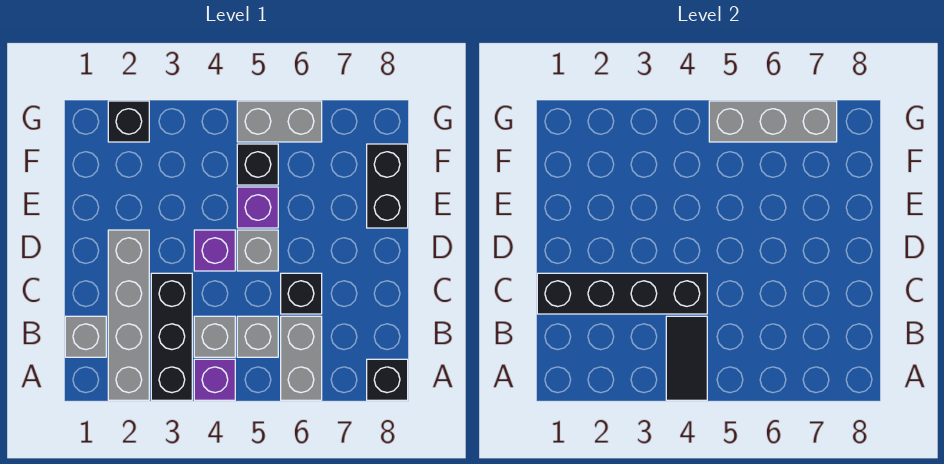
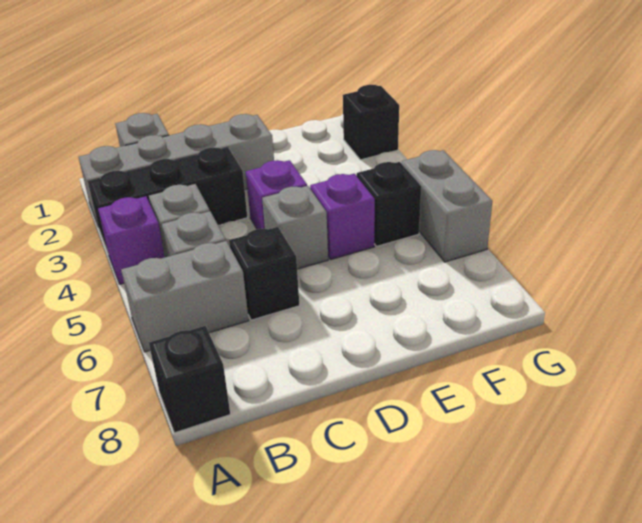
black 1x2 tile [666,316,707,400] -> none
black 1x4 brick [537,273,707,314] -> none
black 1x2 brick [367,144,408,228] -> none
grey 1x3 brick [709,101,837,142] -> none

